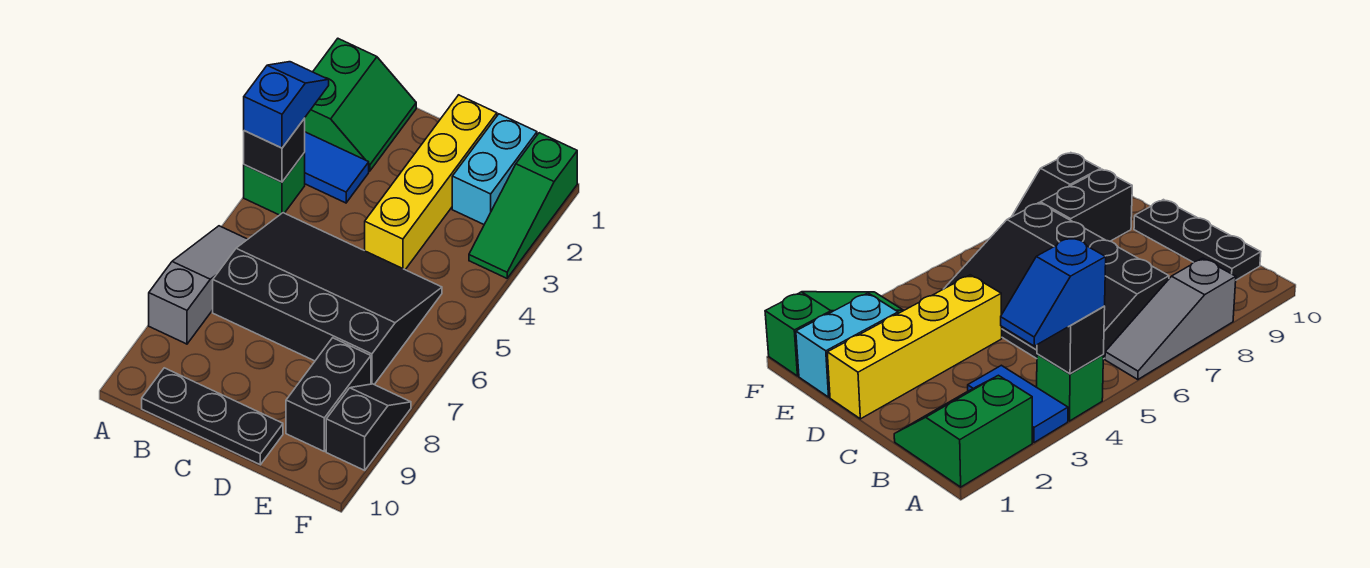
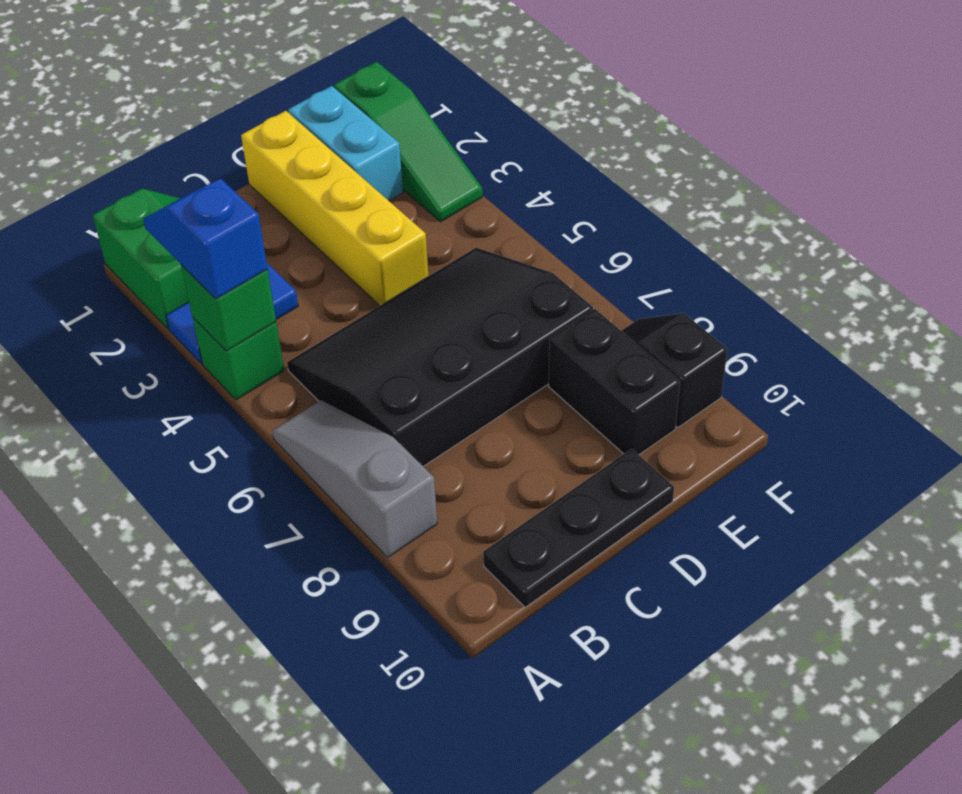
black 1x1 brick [244,119,305,182] -> green 1x1 brick [181,265,276,351]

